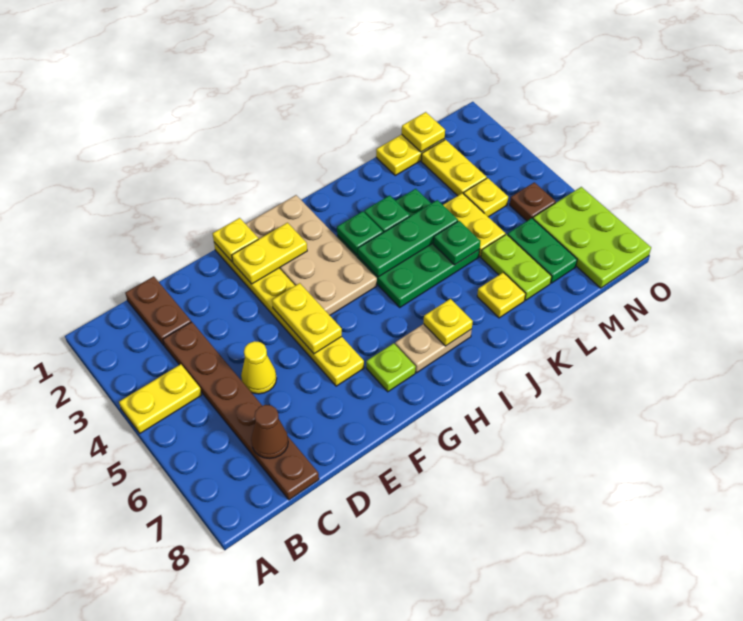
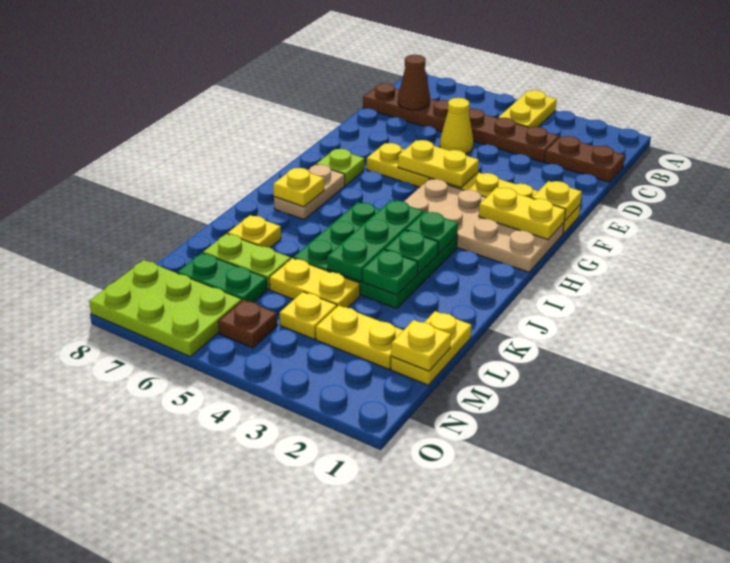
yellow 1x2 plate [232,223,307,284] -> yellow 1x2 plate turned to [479,187,566,239]
green 1x1 plate [433,221,480,265] -> green 1x1 plate moved to [363,250,418,295]

